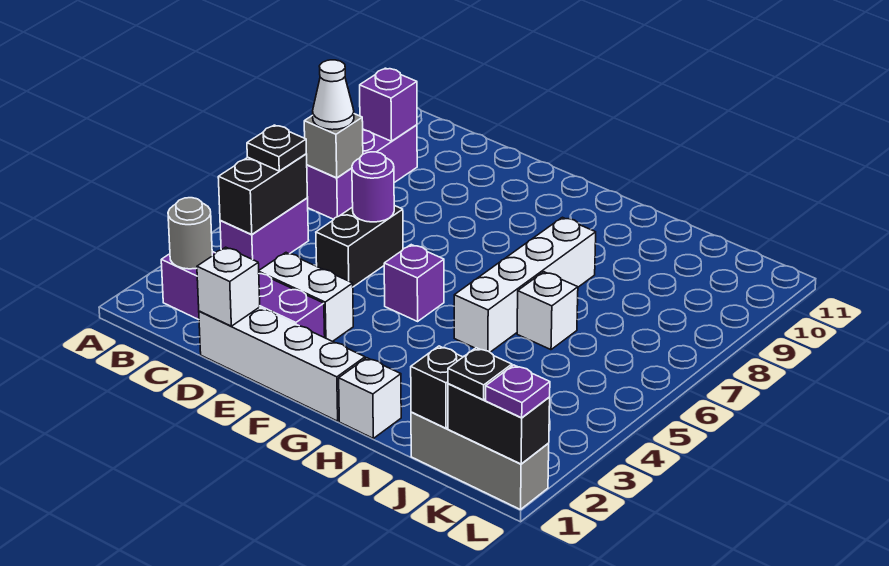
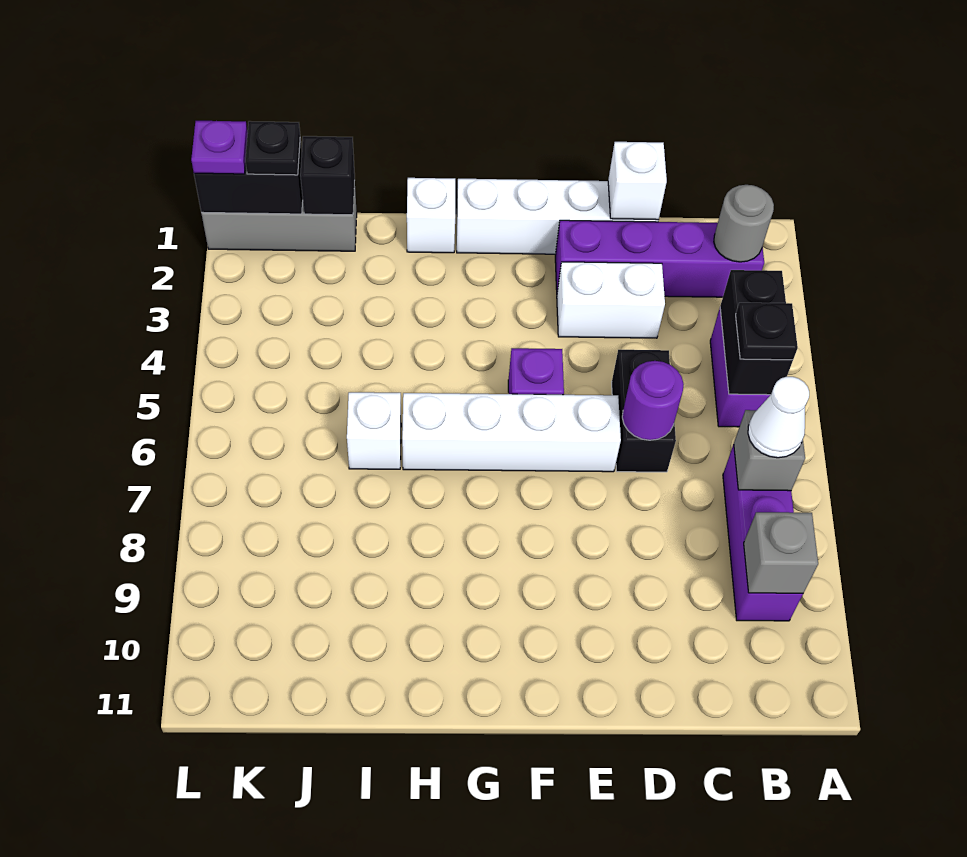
purple 1x1 brick [360,68,417,141] -> grey 1x1 brick [744,512,818,593]
white 1x4 brick [454,217,596,352] -> white 1x4 brick turned to [402,393,621,472]

